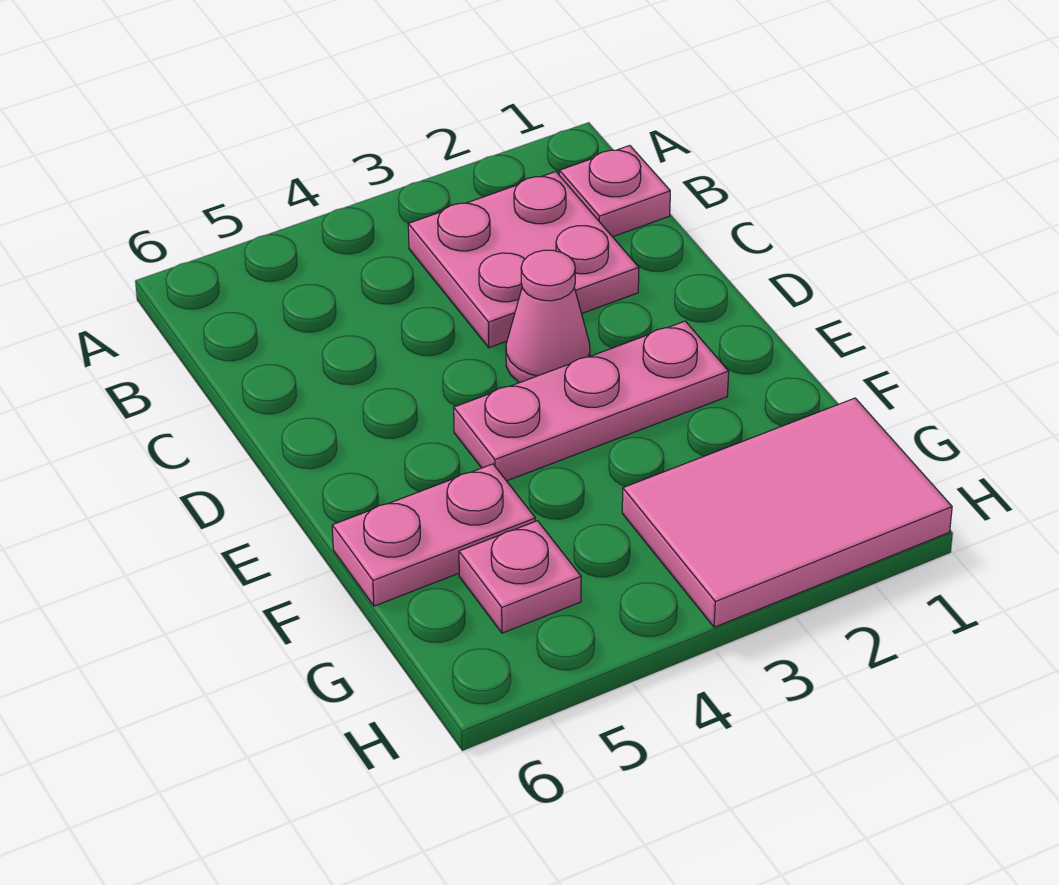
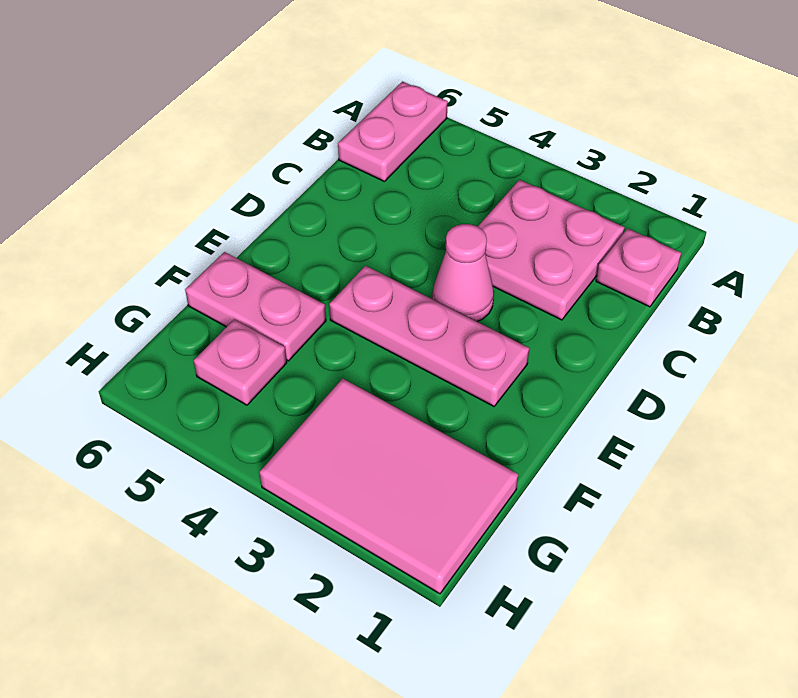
none -> pink 1x2 plate [338,82,448,182]

